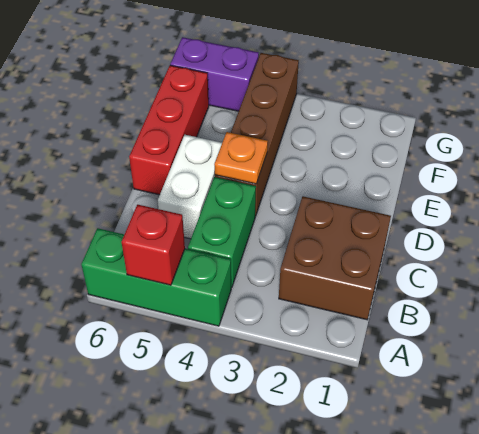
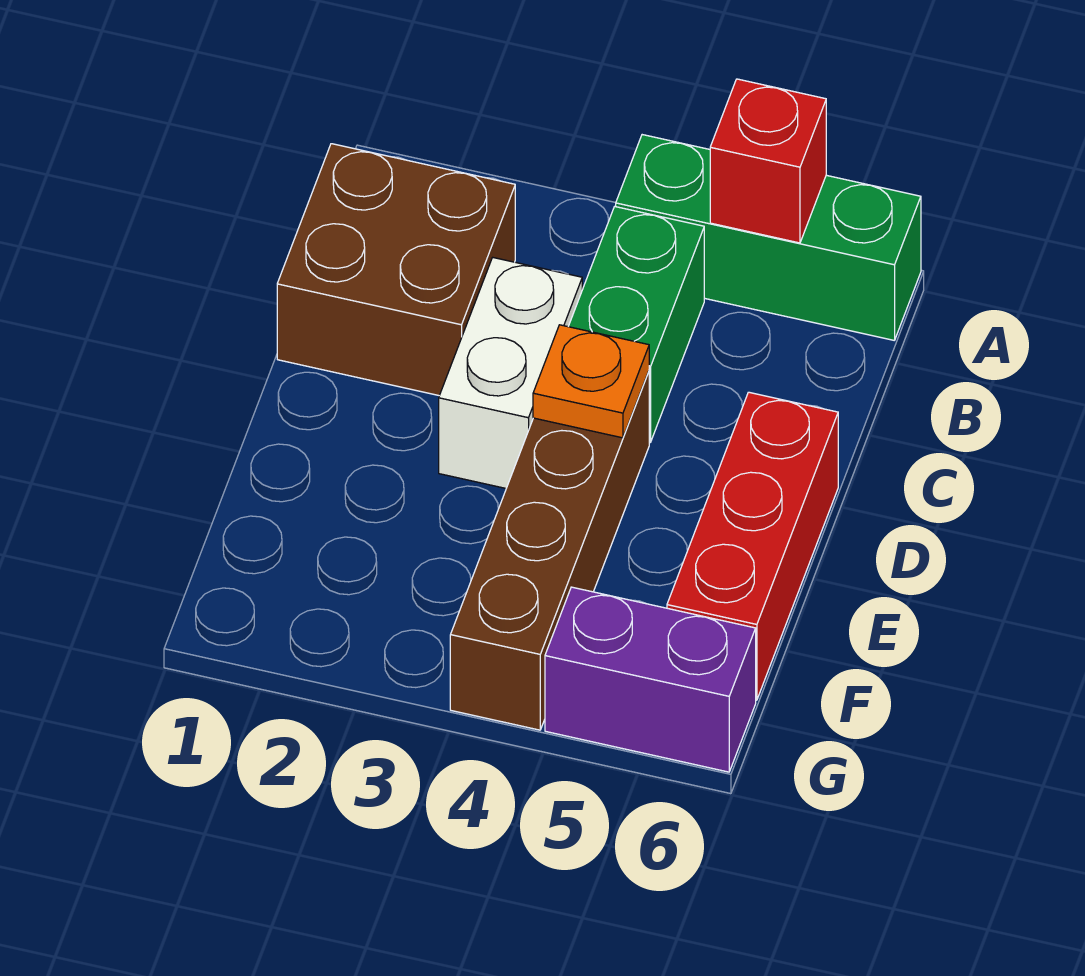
white 1x2 brick [158,135,222,239] -> white 1x2 brick moved to [439,258,582,488]

